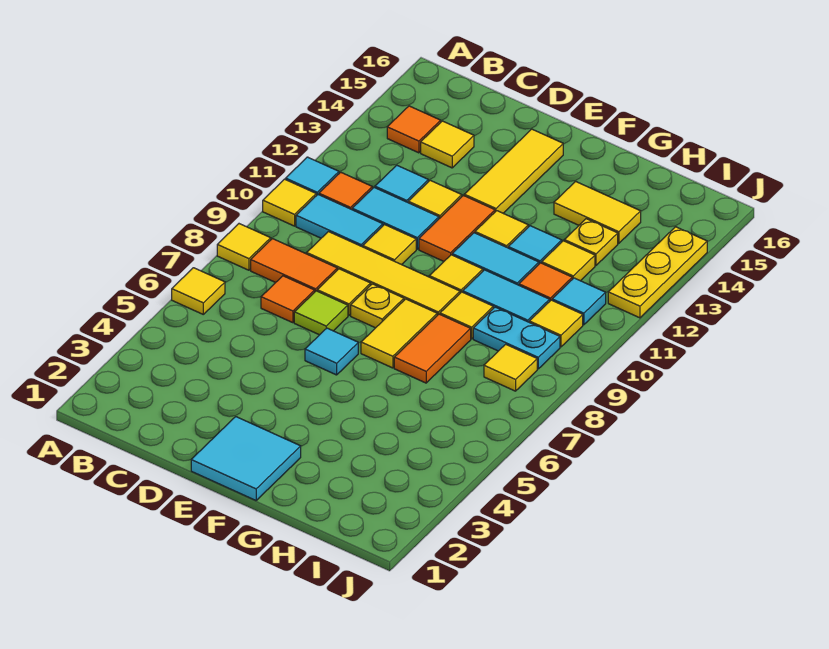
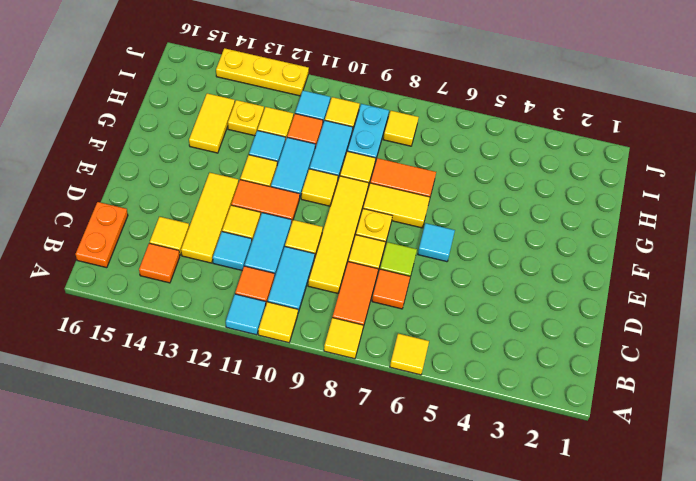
none -> orange 1x2 plate [76,202,128,268]
cyan 2x2 tile [191,417,301,500] -> none
yellow 1x3 tile [464,129,563,213] -> yellow 1x3 tile turned to [181,173,238,263]

